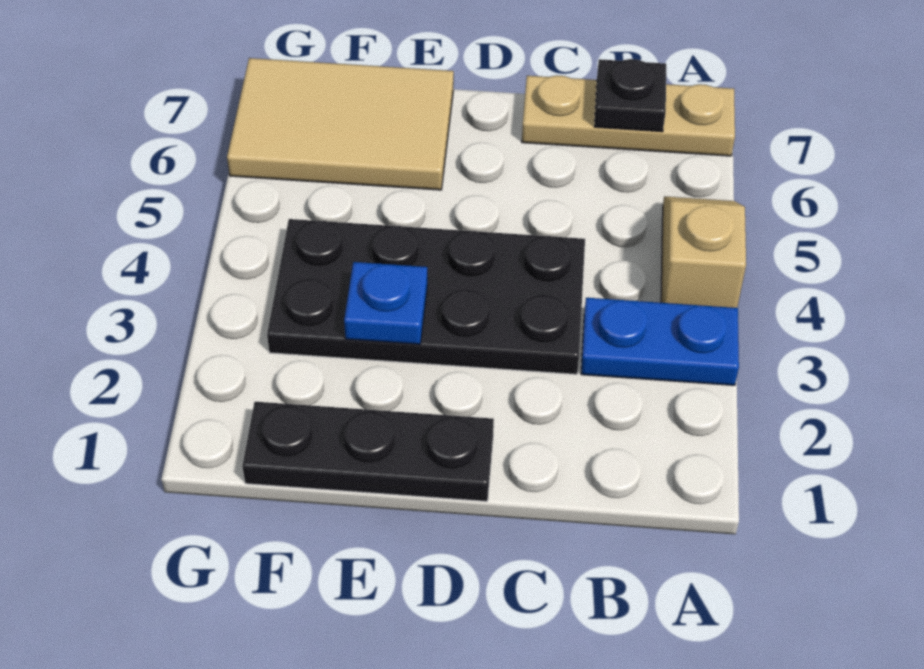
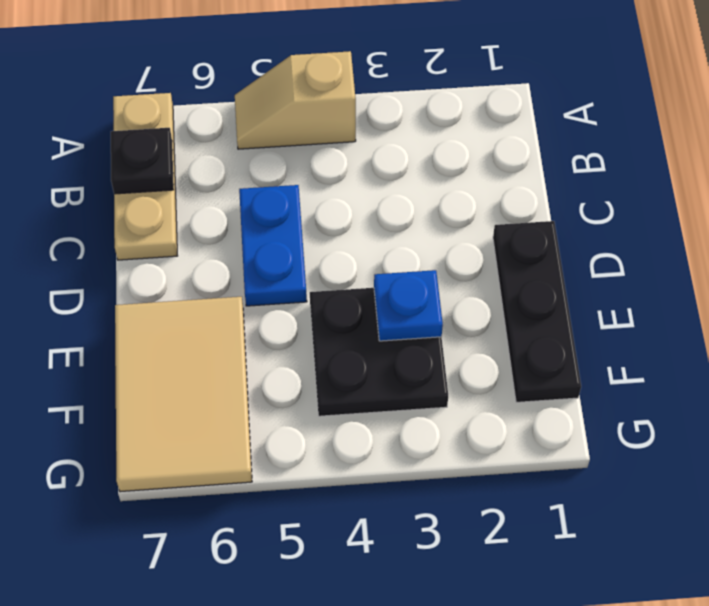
blue 1x2 plate [581,298,739,385] -> blue 1x2 plate moved to [239,185,307,306]
black 2x4 plate [267,219,585,374] -> black 2x2 plate [310,288,448,416]

